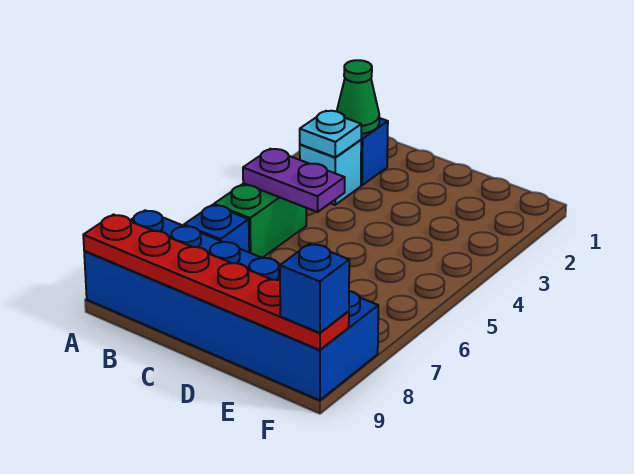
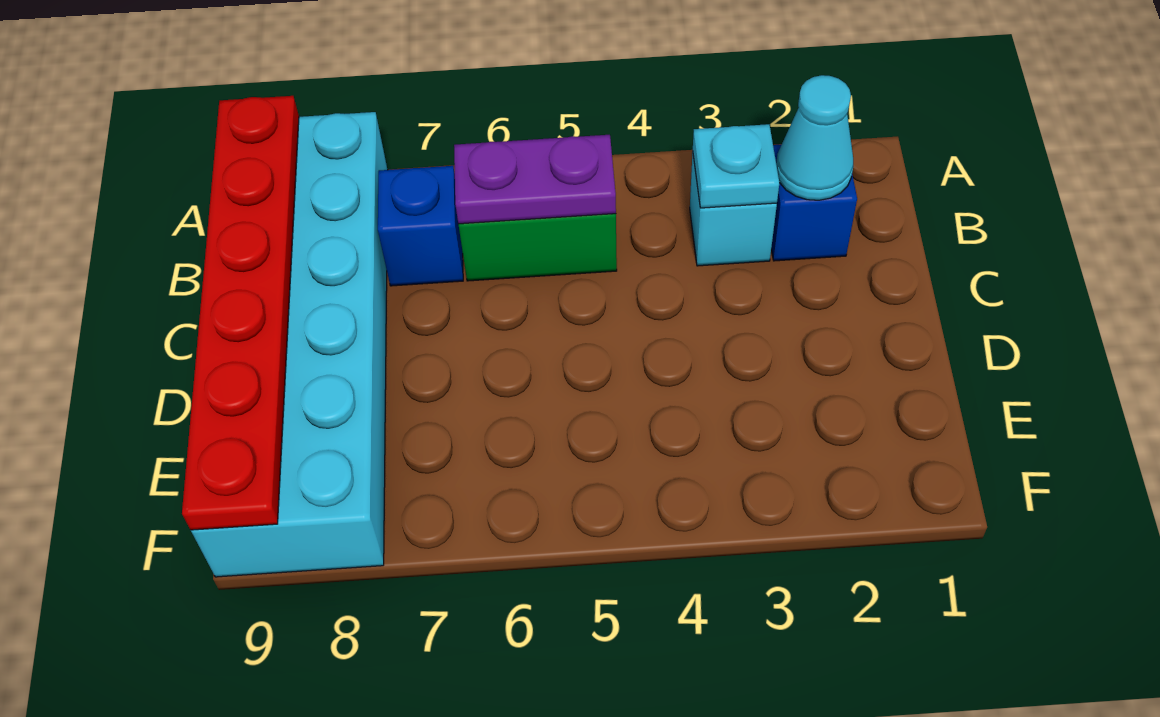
blue 2x6 brick [84,210,378,400] -> cyan 2x6 brick [191,112,388,577]
green 1x1 cone [337,60,379,134] -> cyan 1x1 cone [776,75,853,200]
purple 1x2 plate [243,149,345,212] -> purple 1x2 plate turned to [454,135,616,224]
blue 1x1 brick [280,244,349,333] -> none

